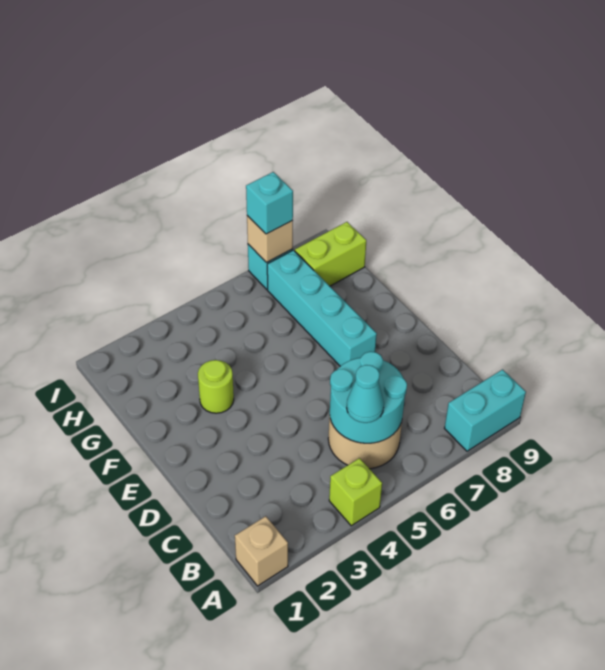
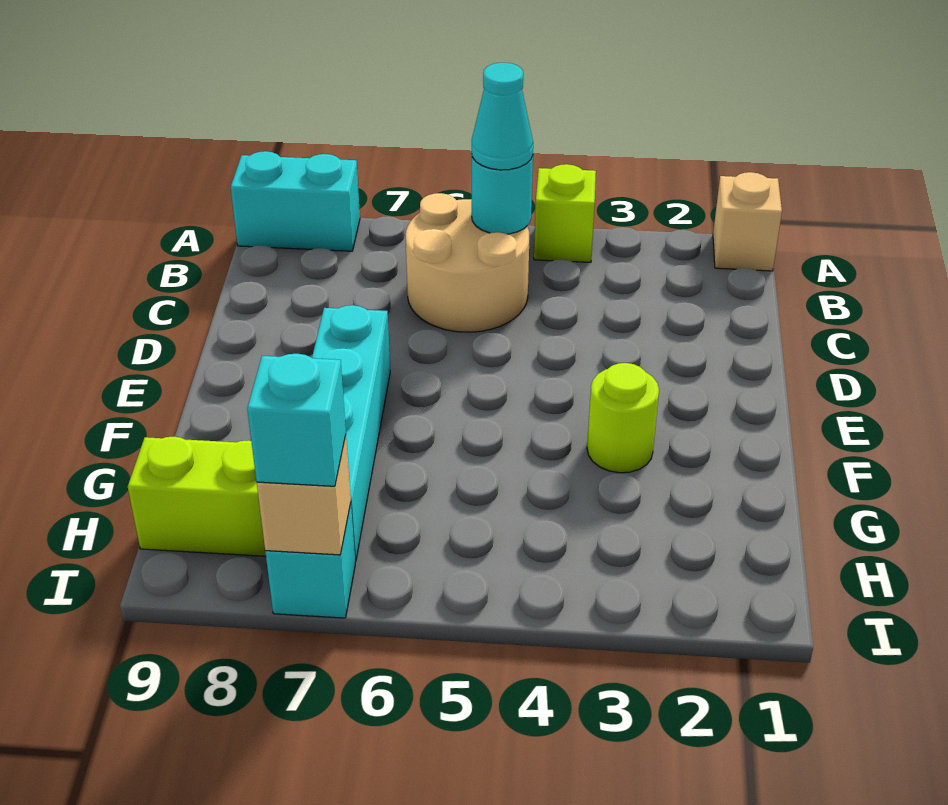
cyan 2x2 round brick [330,352,407,443] -> cyan 1x1 round brick [472,156,533,234]

